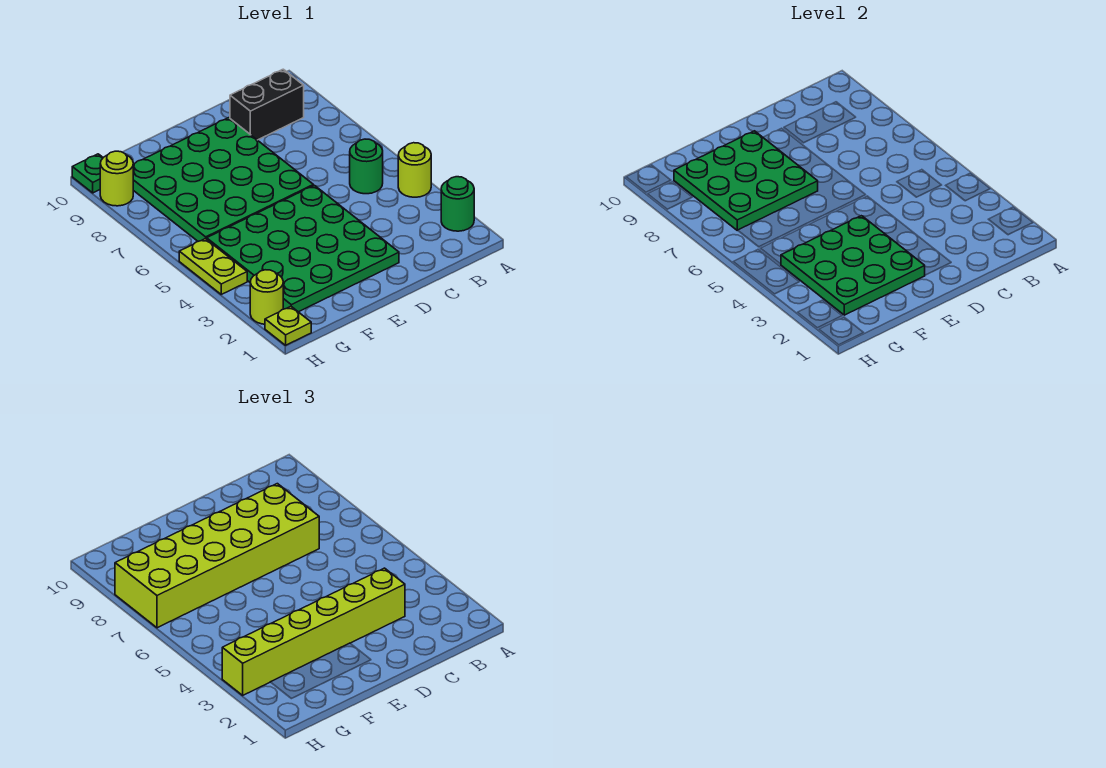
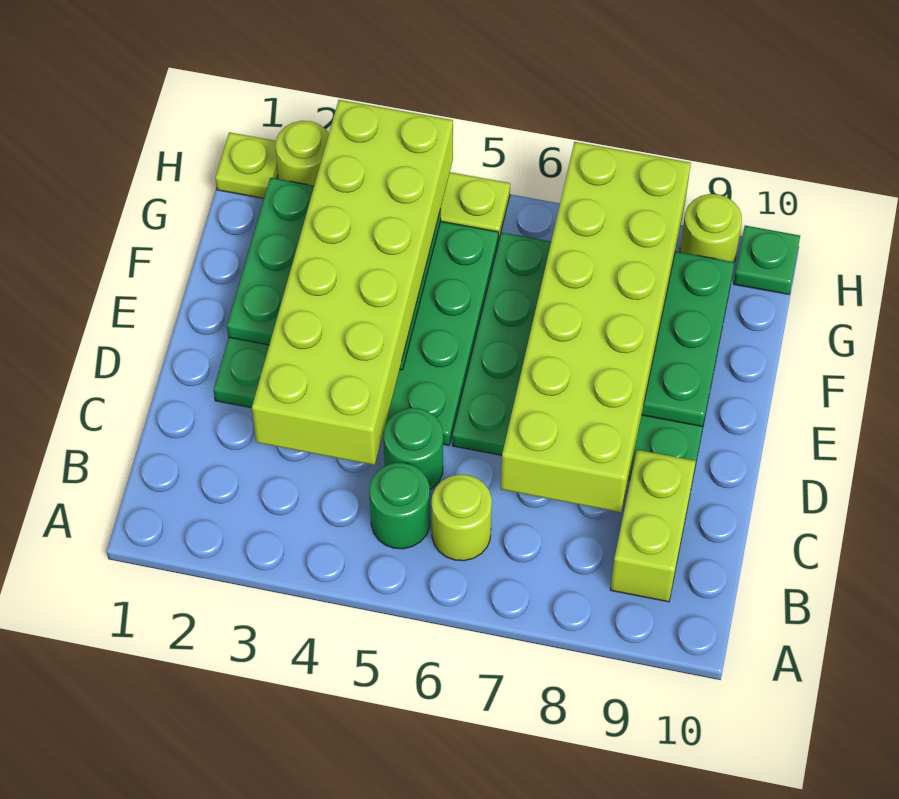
green 1x1 round brick [441,177,474,231] -> green 1x1 round brick moved to [383,408,443,489]
lime 1x1 round brick [398,143,431,197] -> lime 1x1 round brick moved to [431,474,492,561]
black 1x2 brick [230,69,304,140] -> lime 1x2 brick [610,450,696,602]
lime 1x6 brick [222,568,405,695] -> lime 2x6 brick [252,100,453,465]

